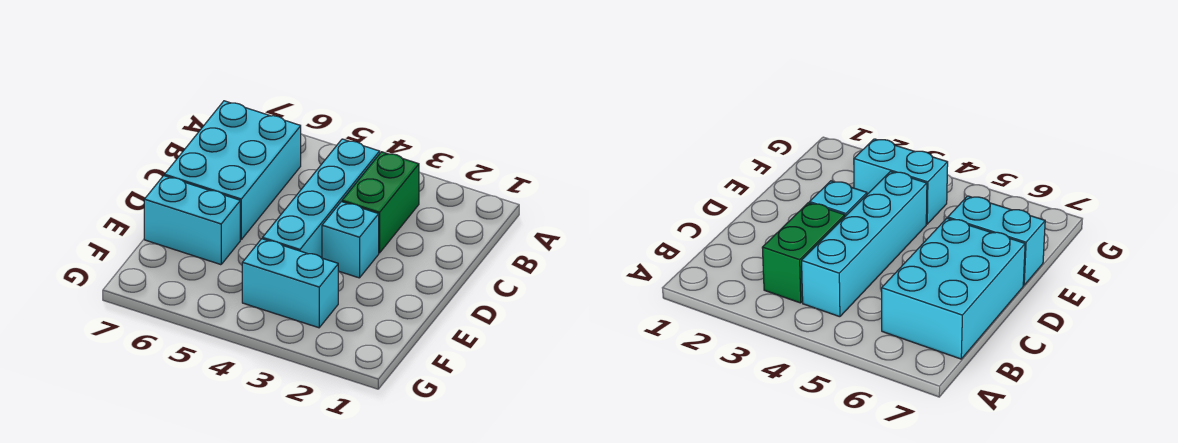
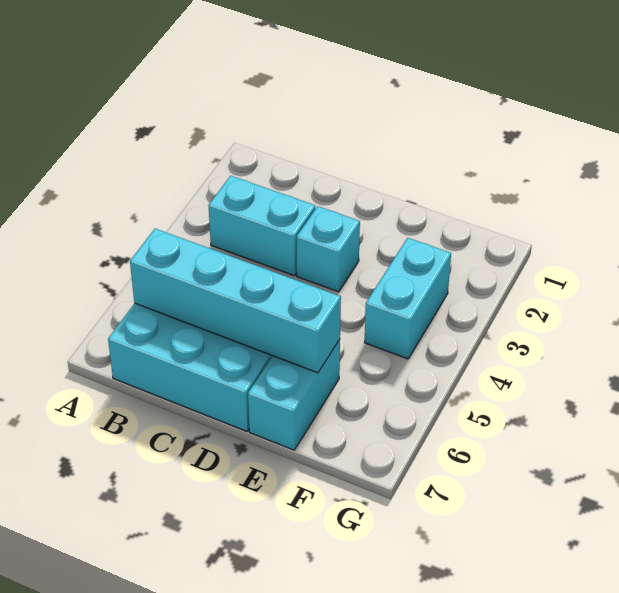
green 1x2 brick [342,152,419,253] -> cyan 1x2 brick [208,176,315,276]
cyan 1x4 brick [263,139,380,258] -> cyan 1x4 brick moved to [130,229,341,373]

